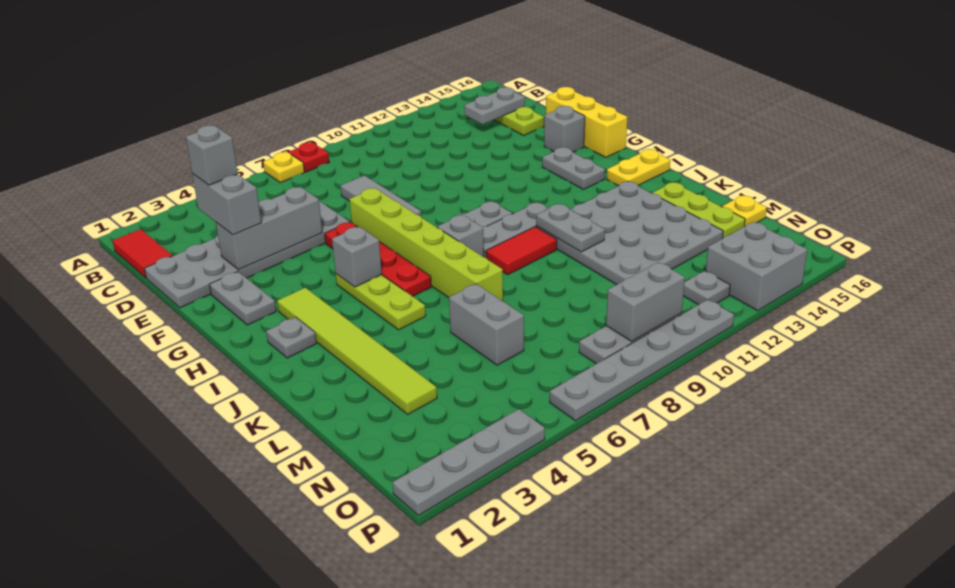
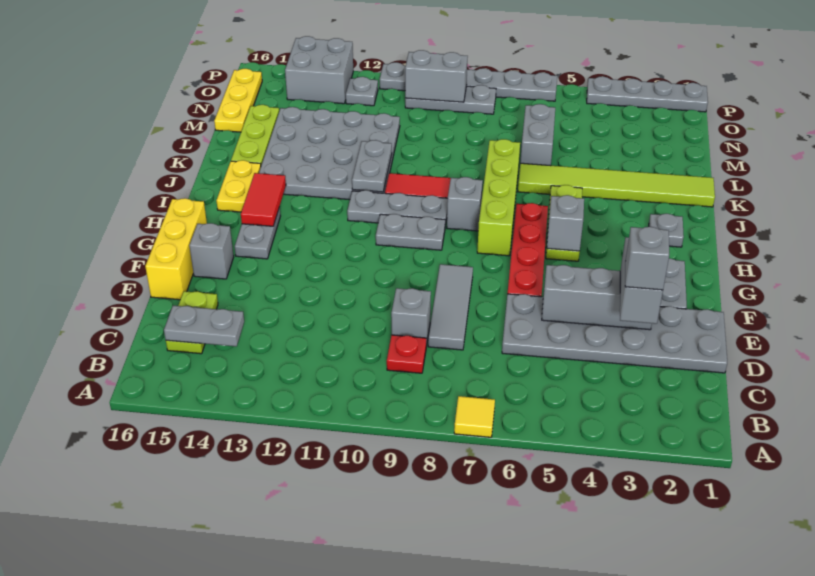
yellow 1x1 plate [263,152,304,182] -> yellow 1x1 tile [454,396,495,437]
red 1x1 plate [289,142,329,172] -> red 1x1 plate moved to [387,335,426,373]
red 1x2 tile [113,229,172,278] -> red 1x2 tile moved to [241,173,286,226]
none -> grey 1x1 brick [391,288,431,347]
lime 1x6 brick [350,188,503,301] -> lime 1x4 brick [477,139,520,256]
lime 1x6 tile [277,288,437,414] -> lime 1x6 tile turned to [518,163,715,207]
yellow 1x2 plate [607,149,670,186] -> yellow 1x2 plate turned to [216,160,261,212]
yellow 1x1 plate [722,196,767,227] -> yellow 1x3 plate [214,69,262,132]

